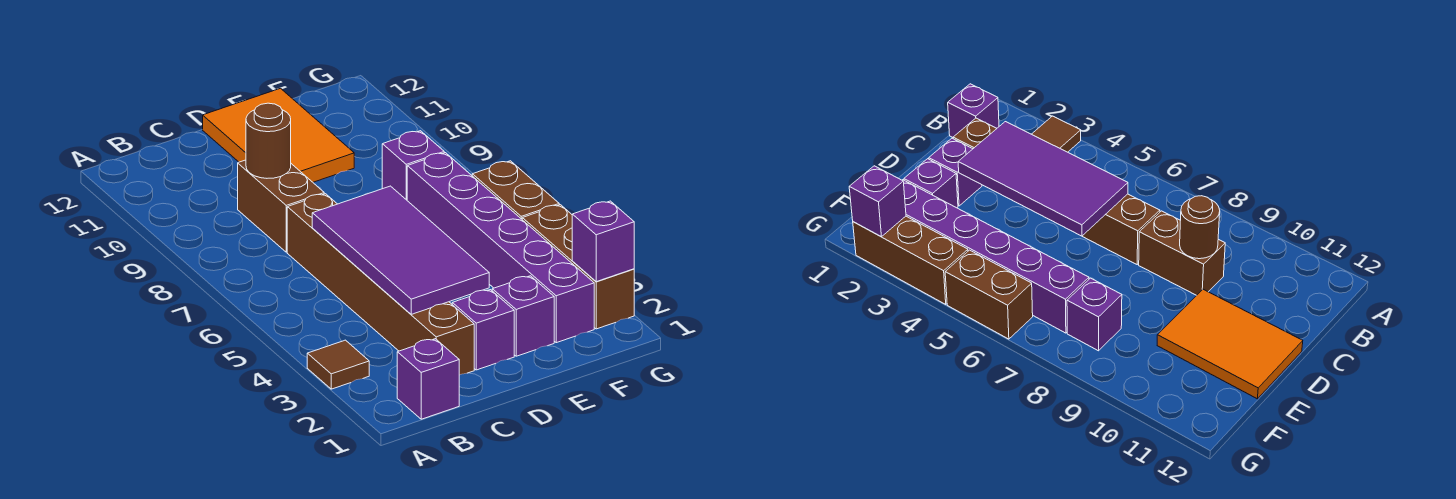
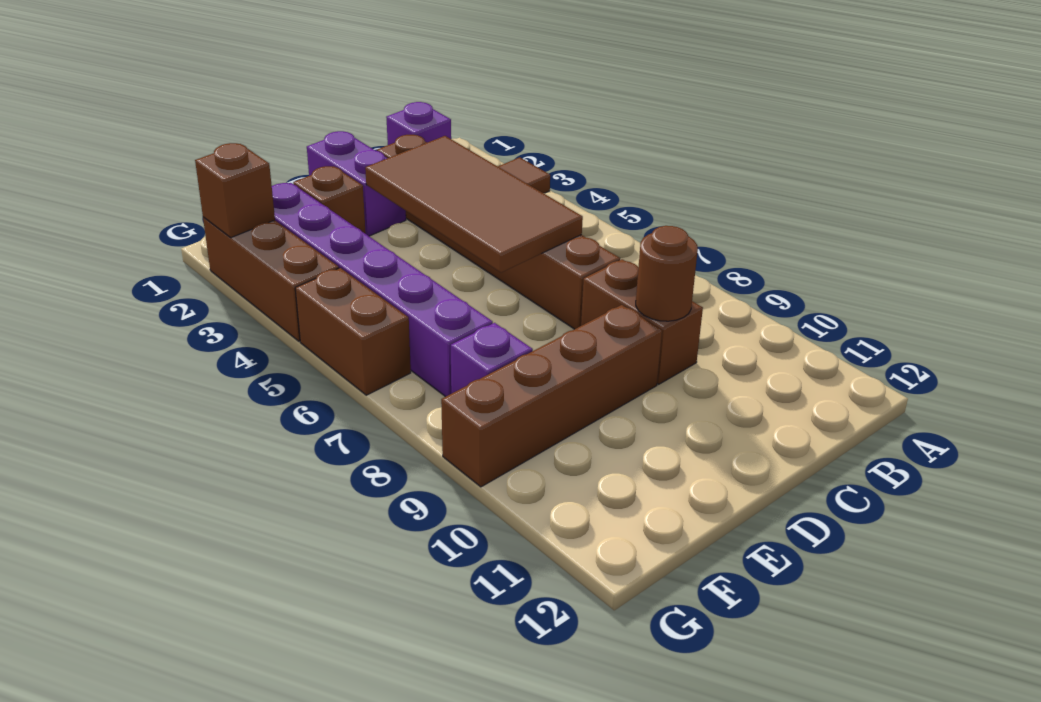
purple 2x4 tile [312,186,489,314] -> brown 2x4 tile [365,136,583,273]
purple 1x1 brick [452,290,514,370] -> purple 1x2 brick [307,131,406,236]
none -> brown 1x4 brick [441,305,662,487]
orange 2x3 tile [203,88,354,182] -> none
purple 1x1 brick [492,276,554,356] -> brown 1x1 brick [293,166,366,234]
purple 1x1 brick [572,201,634,282] -> brown 1x1 brick [195,143,275,238]

